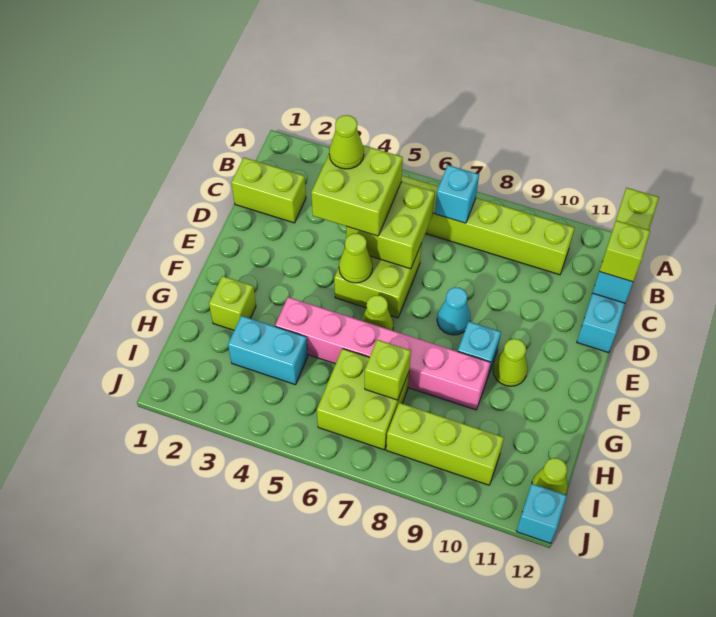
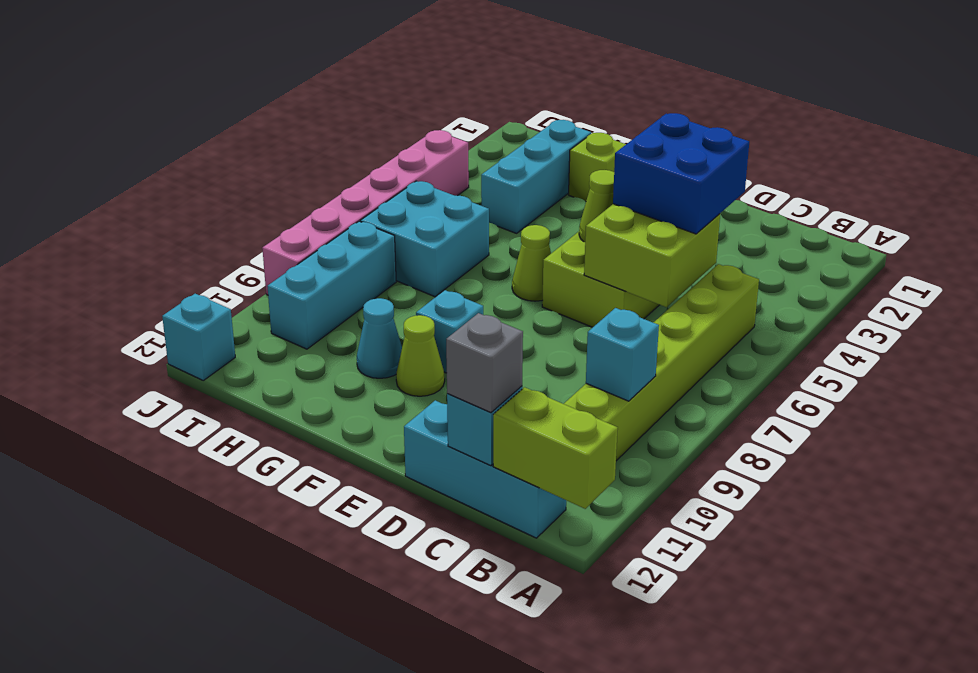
cyan 1x1 brick [435,165,479,223] -> cyan 1x1 brick moved to [586,308,659,401]
lime 1x2 brick [231,158,306,223] -> none
lime 2x2 brick [311,145,403,236] -> blue 2x2 brick [613,113,749,234]
lime 1x1 cone [329,115,364,169] -> none
lime 1x1 brick [599,221,650,282] -> grey 1x1 brick [446,313,523,413]
cyan 1x1 cone [437,287,471,335] -> cyan 1x1 cone moved to [357,298,402,378]
pink 1x6 brick [275,297,490,410] -> pink 1x6 brick moved to [262,130,469,295]
cyan 1x2 brick [228,316,308,385] -> cyan 1x3 brick [481,120,591,233]
lime 2x2 brick [317,349,409,450] -> cyan 2x2 brick [360,181,489,297]
lime 1x1 brick [365,340,411,400] -> none
lime 1x3 brick [386,403,504,485] -> cyan 1x3 brick [267,221,396,349]
lime 1x1 cone [532,458,568,495] -> none

